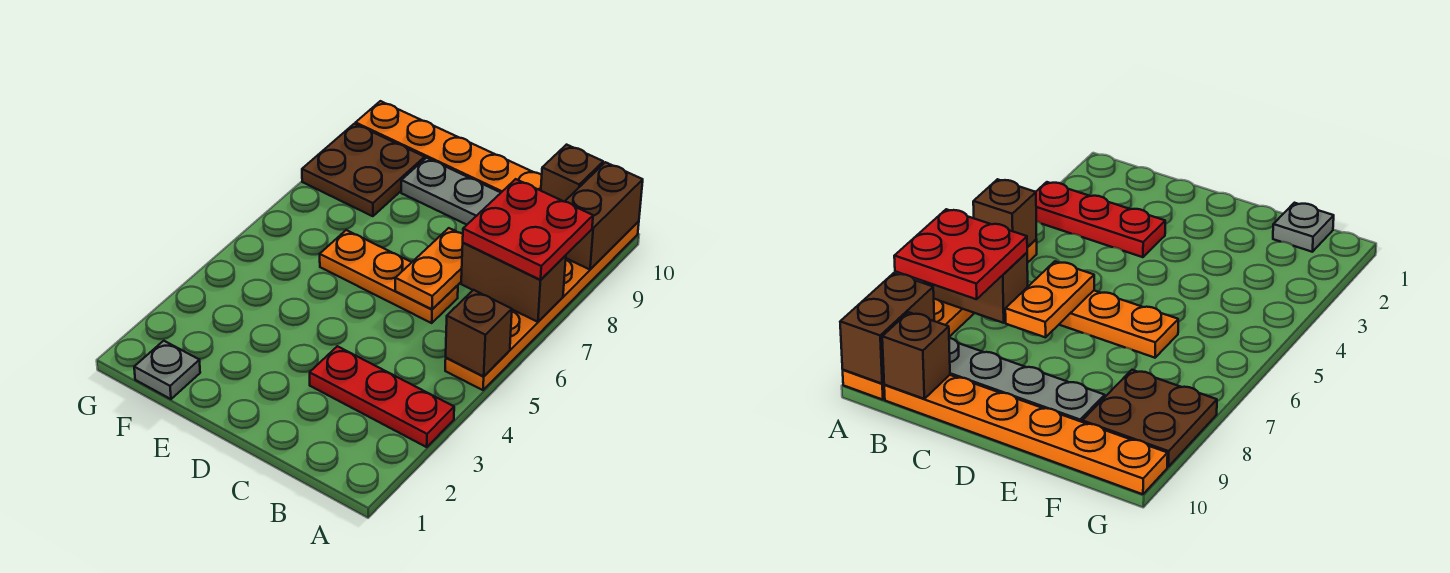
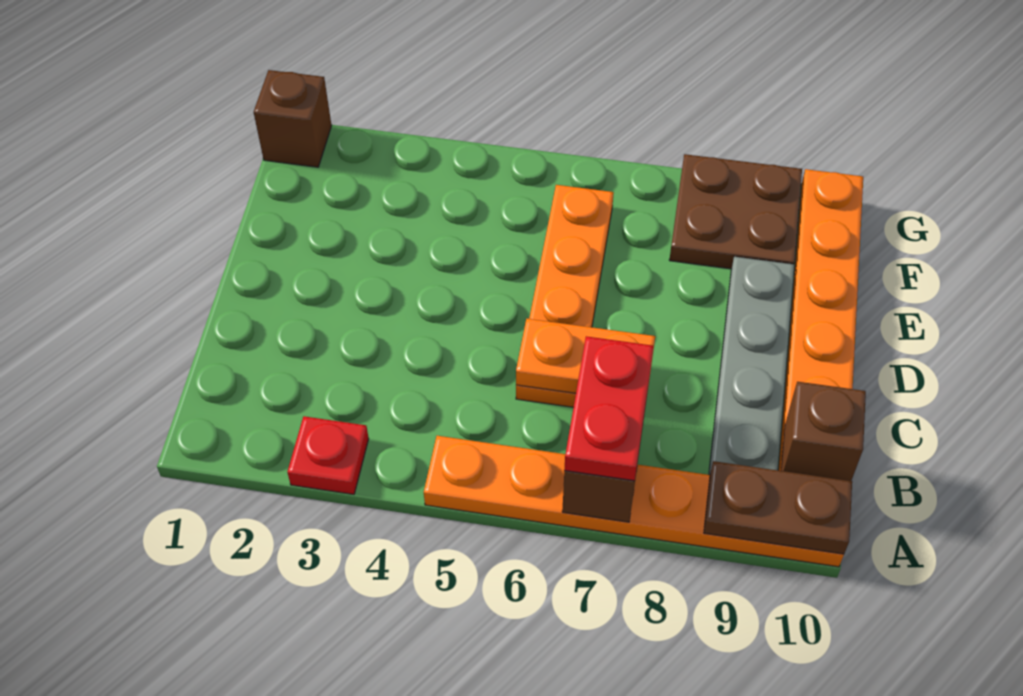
red 1x3 plate [310,346,454,447] -> red 1x1 plate [287,416,369,494]
brown 1x1 brick [446,290,512,376] -> brown 1x1 brick moved to [254,70,332,167]
red 2x2 plate [463,179,593,280] -> red 1x2 plate [564,336,653,481]
brown 1x2 brick [565,162,643,269] -> brown 1x2 plate [704,461,852,554]
orange 1x3 plate [320,230,458,323] -> orange 1x4 plate [516,185,614,407]
grey 1x1 plate [134,341,200,399] -> none

